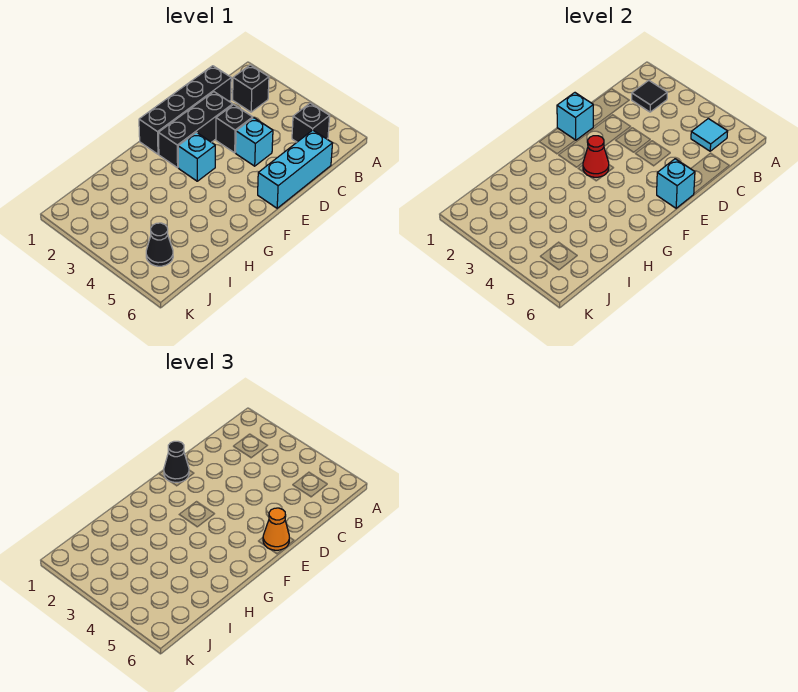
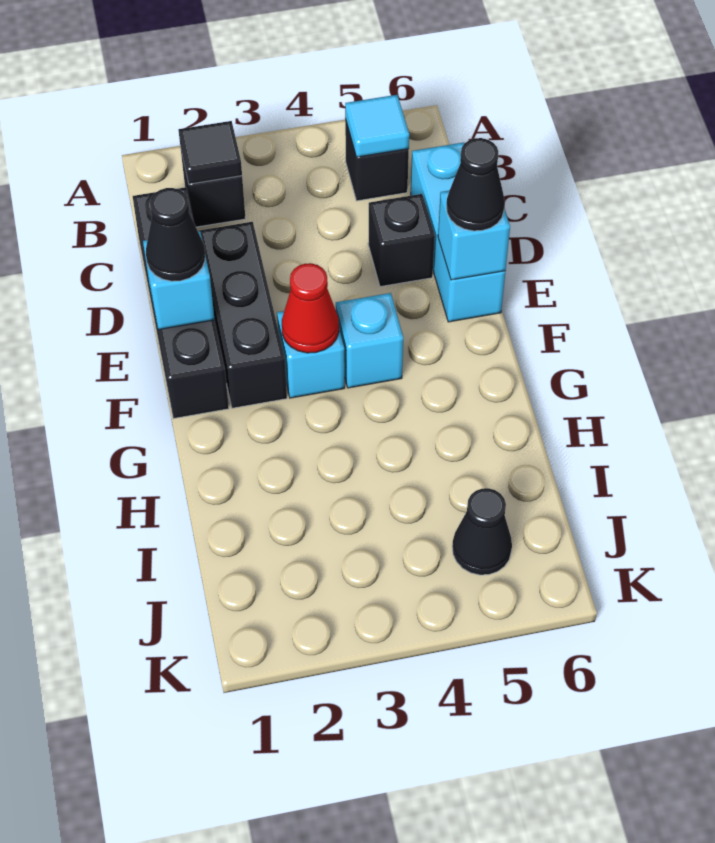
black 1x1 brick [216,105,253,153] -> black 1x1 brick moved to [368,194,435,287]
cyan 1x1 brick [236,118,273,166] -> cyan 1x1 brick moved to [336,293,403,388]
orange 1x1 cone [263,508,289,550] -> black 1x1 cone [447,138,505,231]

